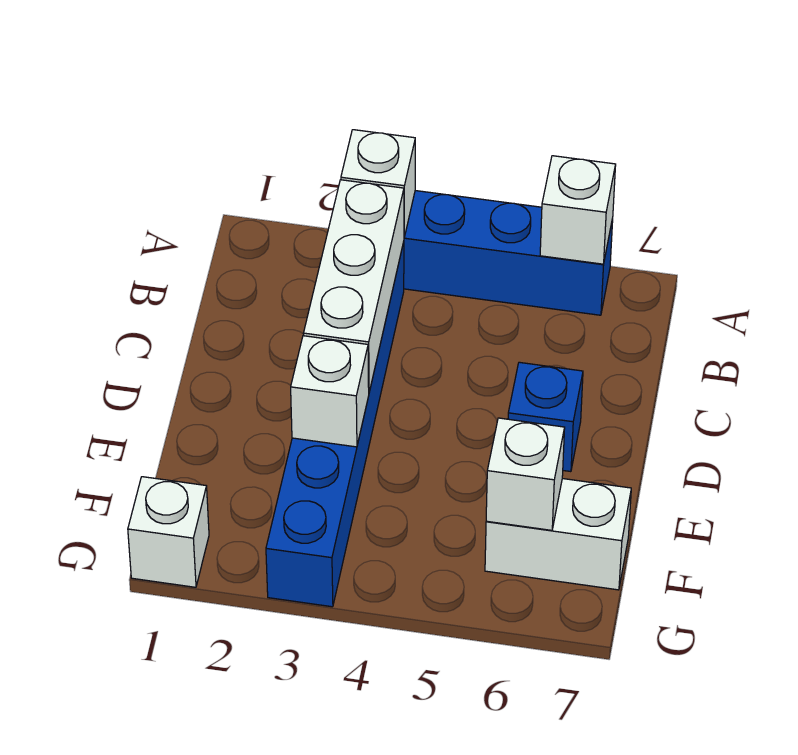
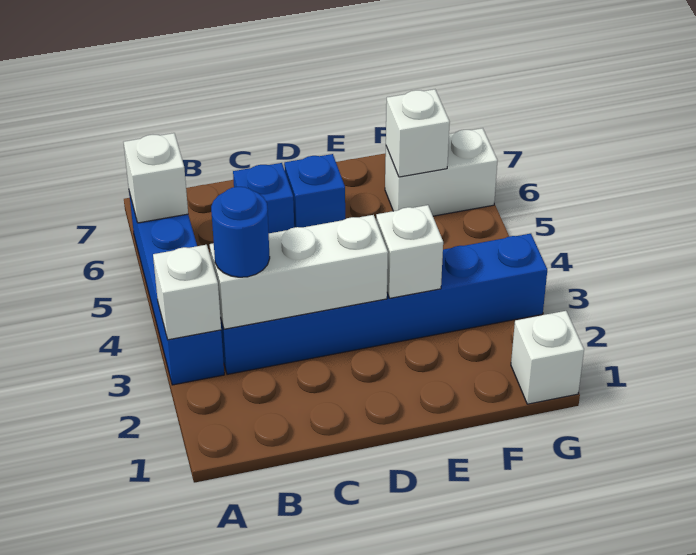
none -> blue 1x1 round brick [211,187,270,277]
none -> blue 1x1 brick [233,163,294,233]
white 1x2 brick [485,479,631,590] -> white 1x2 brick turned to [385,128,498,216]

